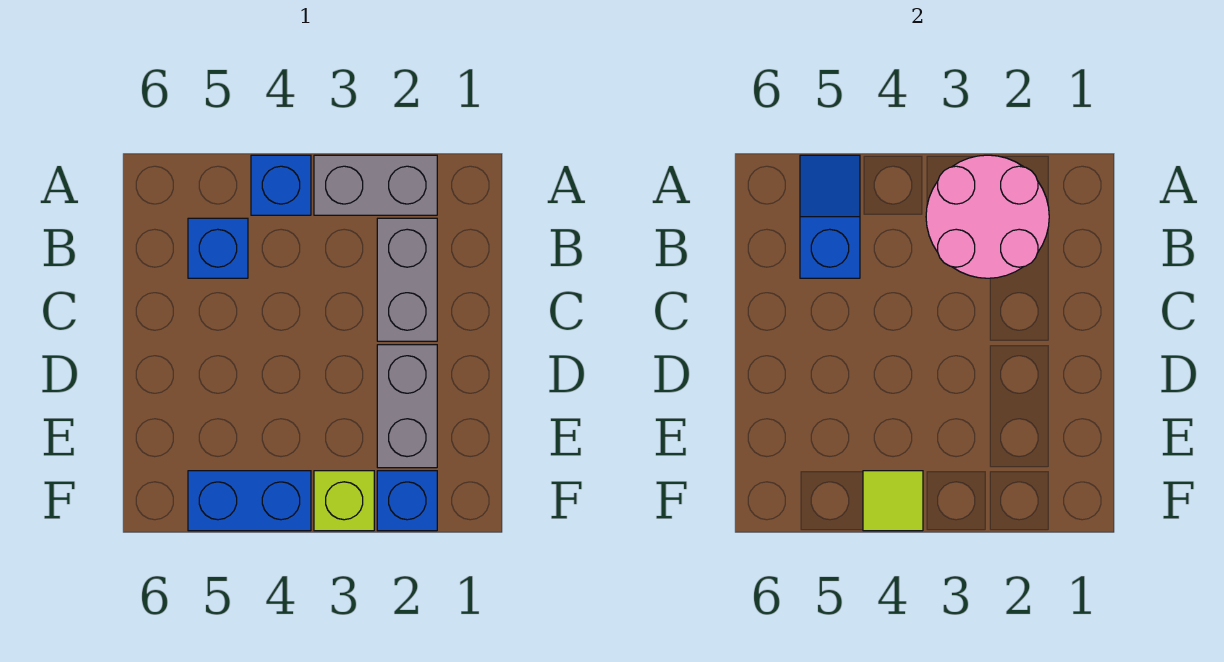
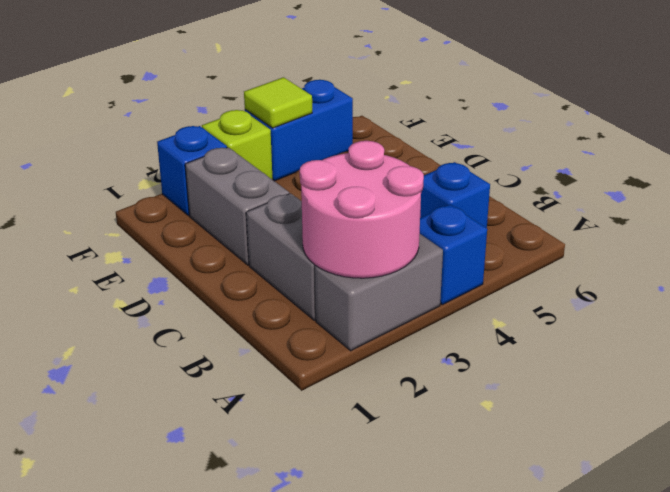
blue 1x2 slope [800,155,860,278] -> none

